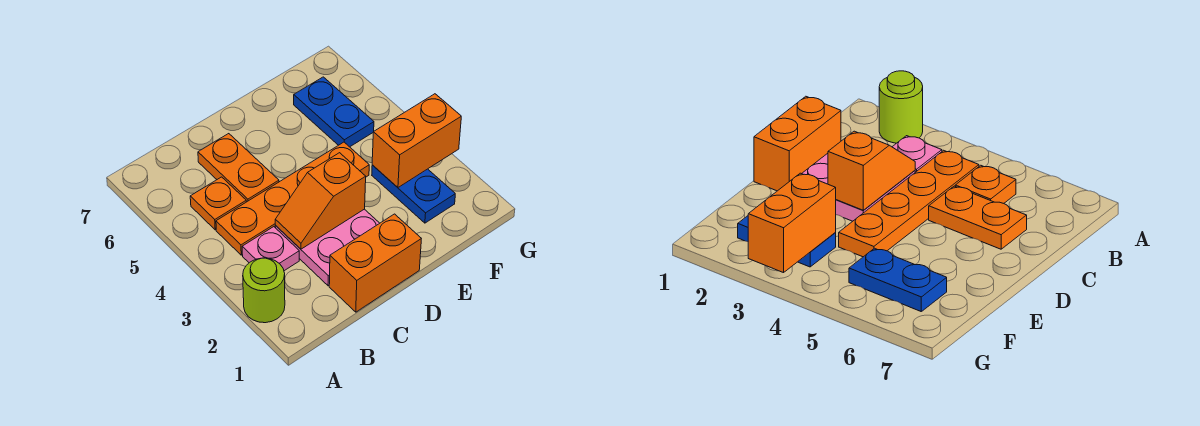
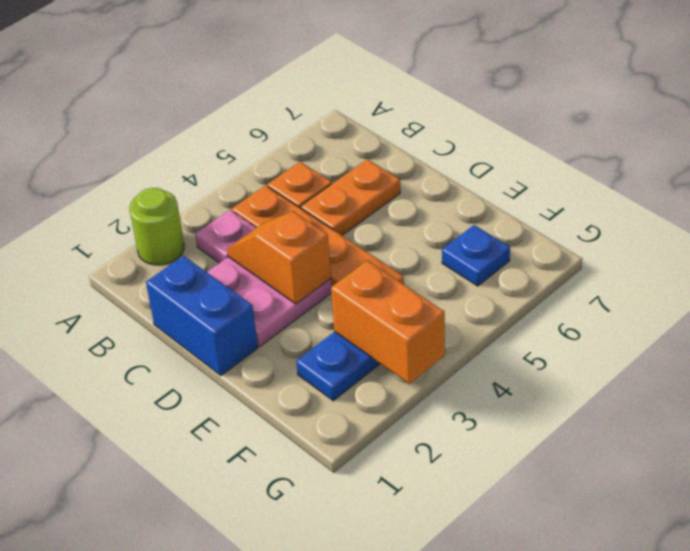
orange 1x2 brick [329,214,421,312] -> blue 1x2 brick [146,256,258,375]
blue 1x2 plate [294,77,374,147] -> blue 1x1 plate [442,225,510,286]

